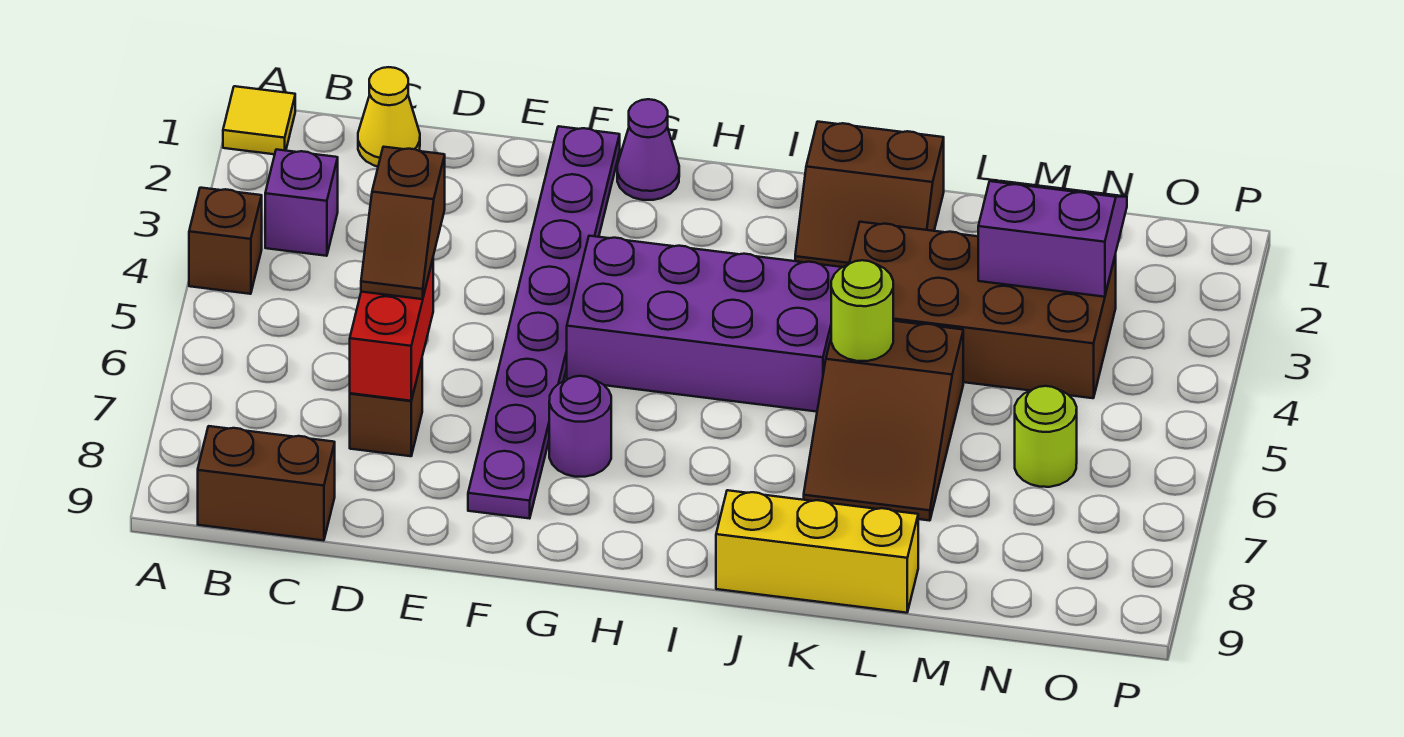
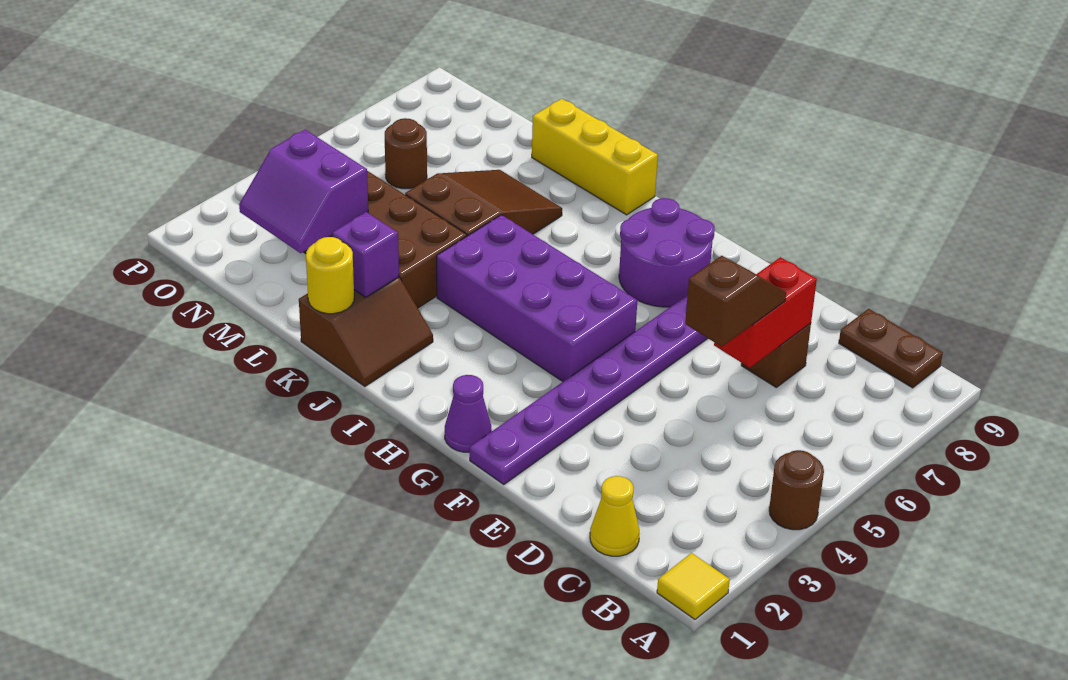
brown 1x1 brick [189,188,262,294] -> brown 1x1 round brick [769,450,824,530]
purple 1x1 brick [265,149,338,256] -> purple 1x1 brick moved to [332,212,399,297]
brown 1x2 brick [198,426,335,541] -> brown 1x2 plate [839,309,943,388]
purple 1x1 round brick [549,376,611,477] -> purple 2x2 round brick [619,198,715,307]
brown 2x2 slope [795,122,944,267] -> brown 2x2 slope turned to [299,277,433,386]
none -> yellow 1x1 round brick [306,237,354,314]
lime 1x1 round brick [831,260,893,361] -> none
lime 1x1 round brick [1015,386,1077,487] -> brown 1x1 round brick [385,118,427,189]

